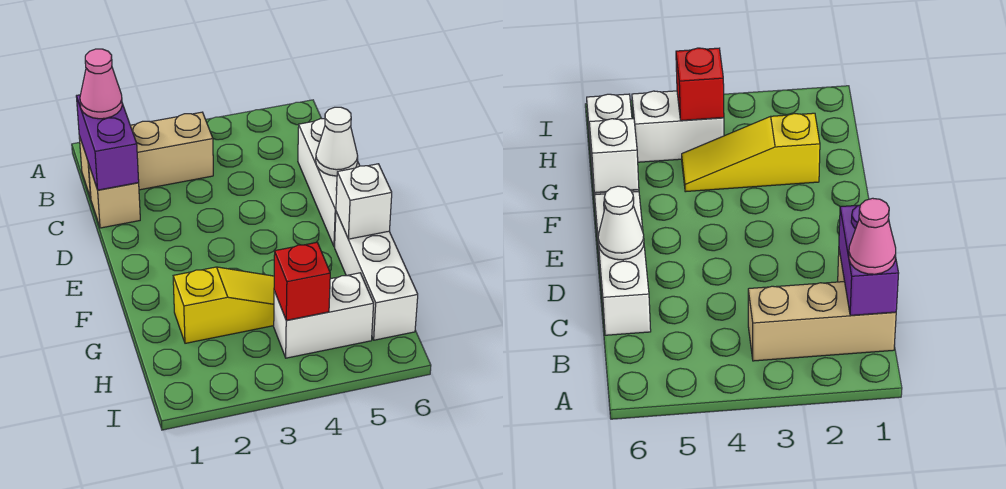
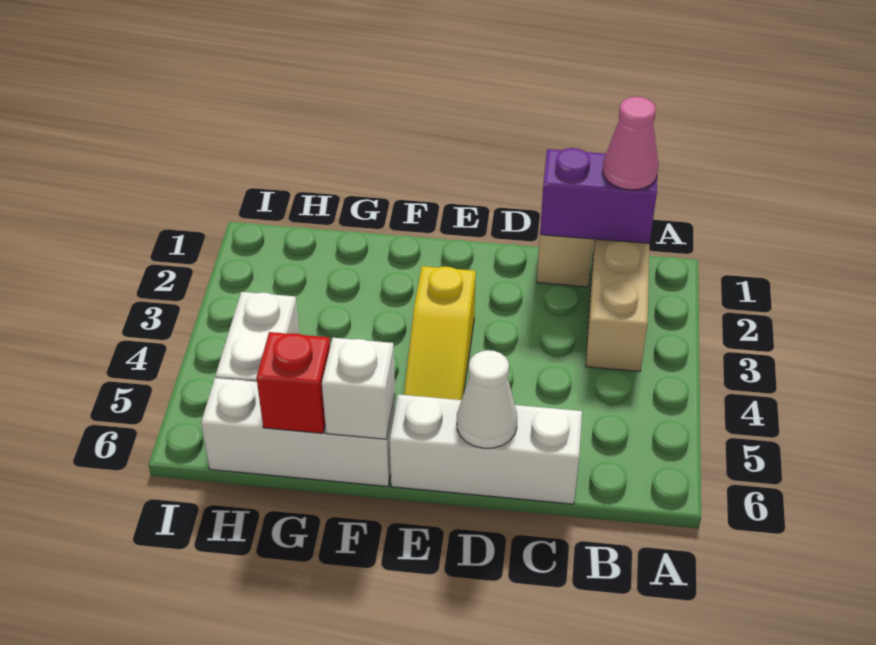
yellow 1x3 slope [173,267,274,343] -> yellow 1x3 slope moved to [404,266,476,400]
red 1x1 brick [274,242,330,320] -> red 1x1 brick moved to [256,332,330,433]

